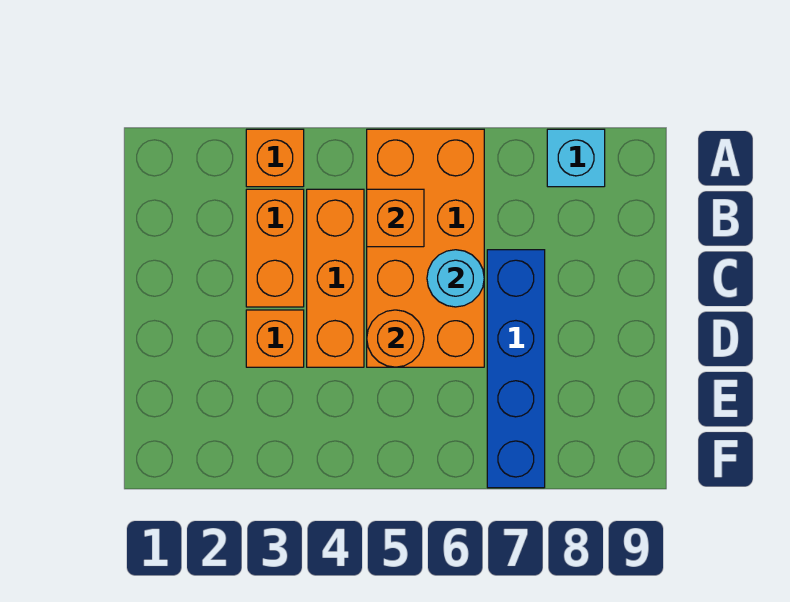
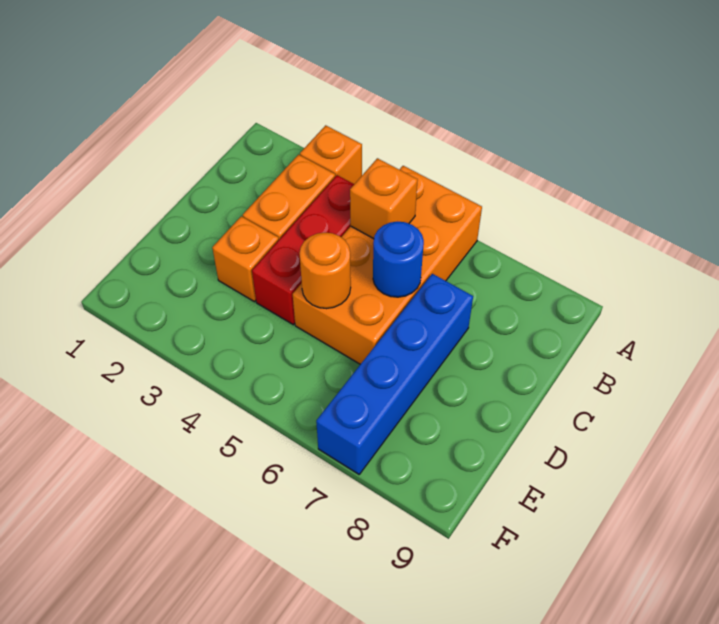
cyan 1x1 brick [547,129,605,187] -> none
orange 1x3 brick [307,189,364,367] -> red 1x3 brick [252,175,354,325]
cyan 1x1 round brick [427,250,484,307] -> blue 1x1 round brick [373,222,424,297]

